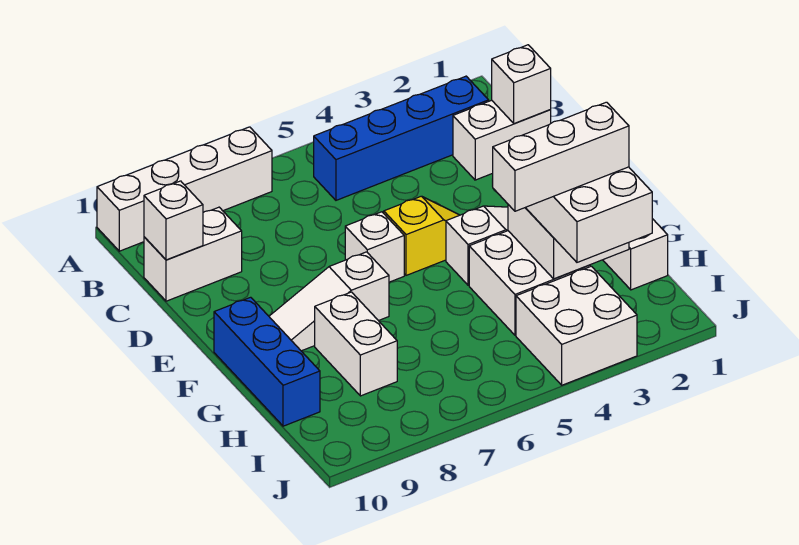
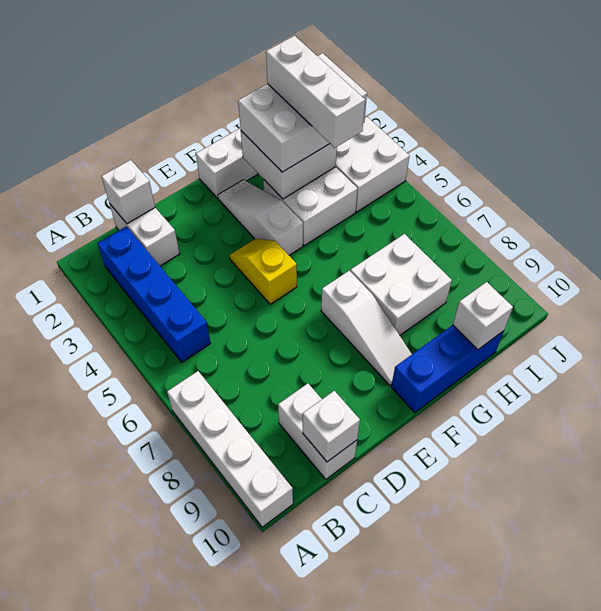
white 1x1 brick [345,212,404,282] -> white 1x1 brick moved to [453,282,513,350]
white 1x2 brick [315,292,397,396] -> white 2x2 brick [350,234,452,335]

